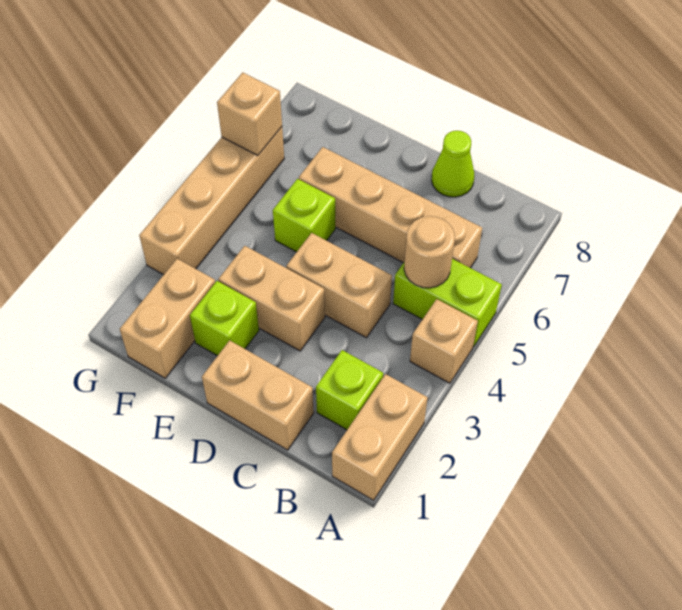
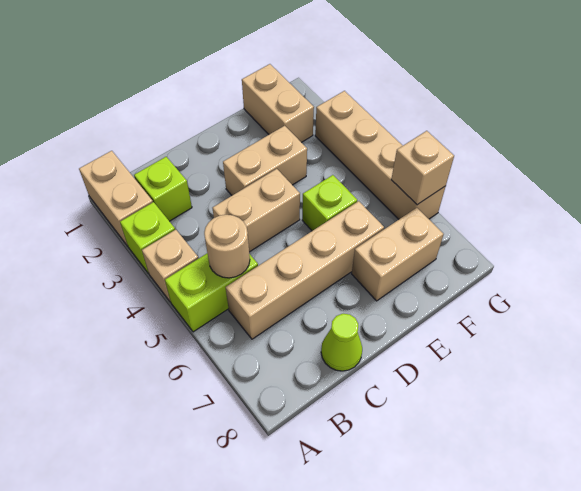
tan 1x2 brick [202,340,314,450] -> tan 1x2 brick moved to [352,208,444,301]
lime 1x1 brick [190,281,259,356] -> lime 1x1 brick moved to [120,202,175,273]

